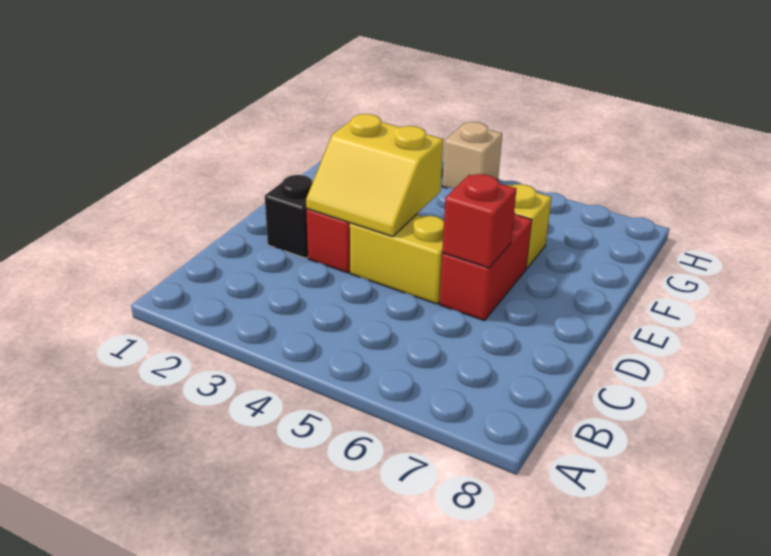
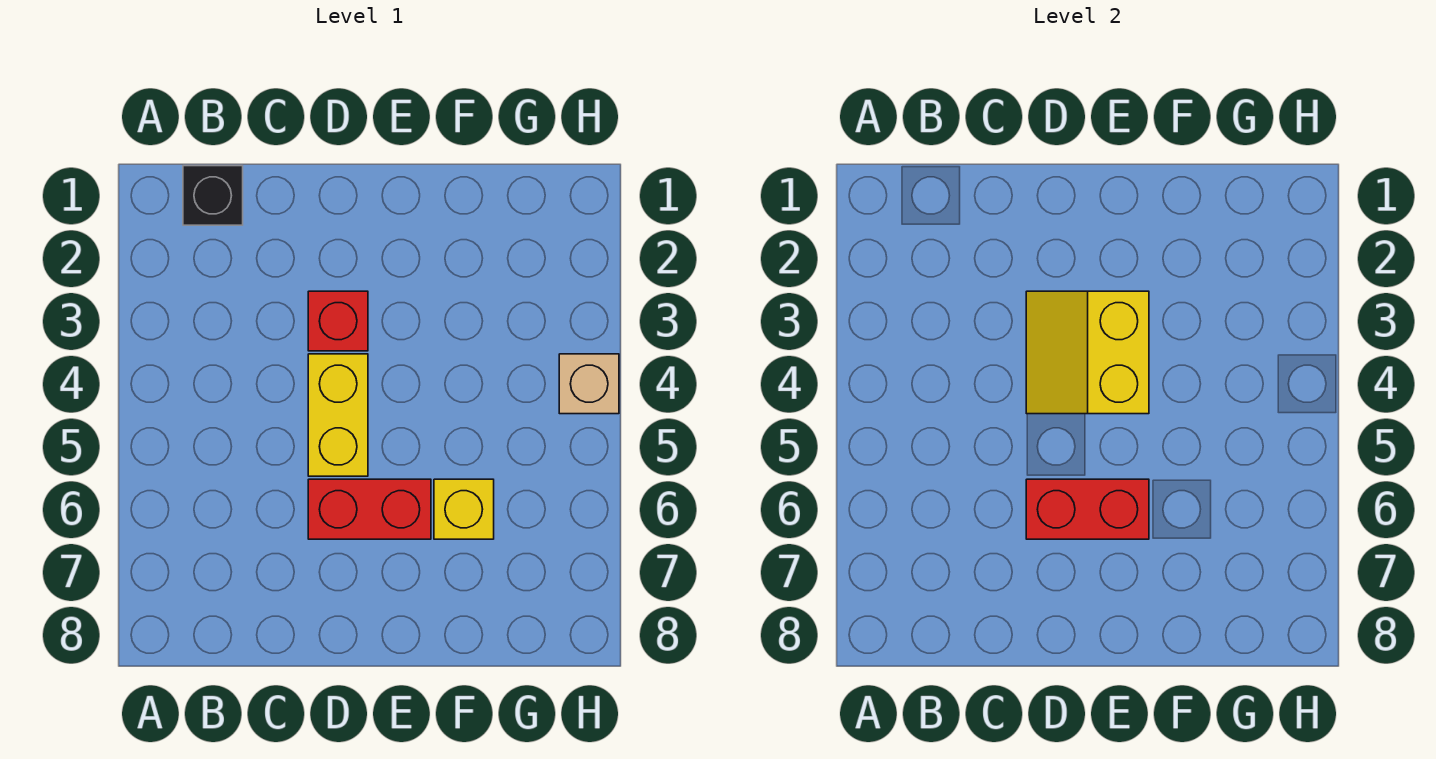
black 1x1 brick [265,175,313,258] -> black 1x1 brick moved to [183,166,243,225]
red 1x1 brick [442,174,516,268] -> red 1x2 brick [1026,479,1149,539]

